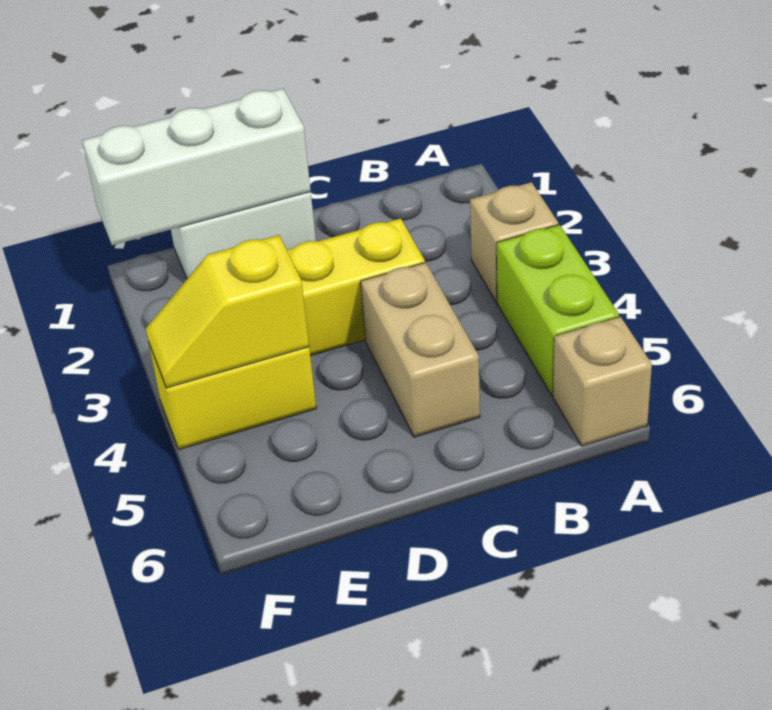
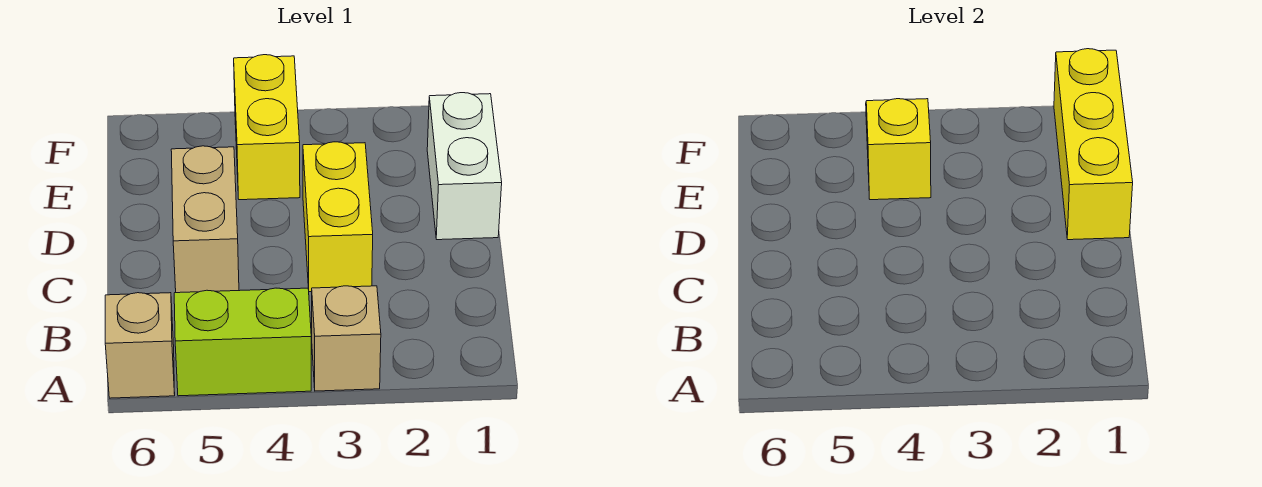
tan 1x2 brick [361,262,480,437] -> tan 1x2 brick turned to [171,146,239,293]
white 1x3 brick [82,88,311,245] -> yellow 1x3 brick [1054,49,1133,240]

